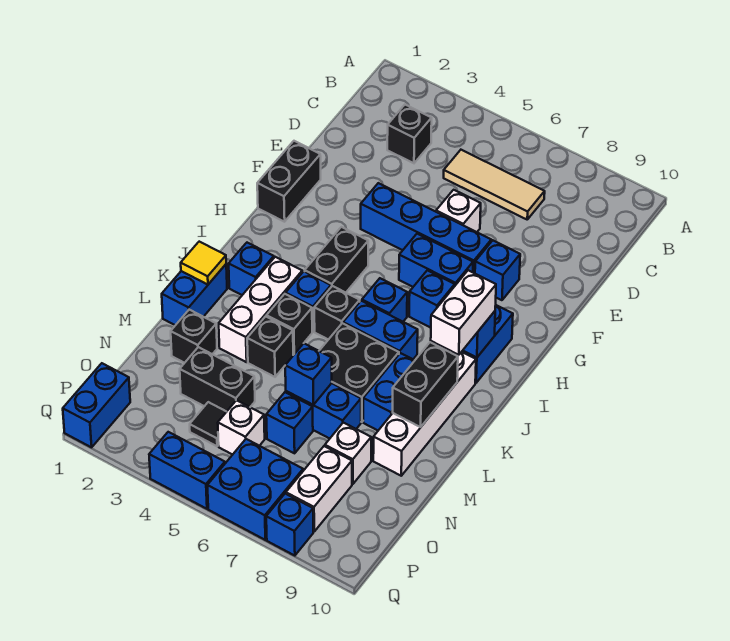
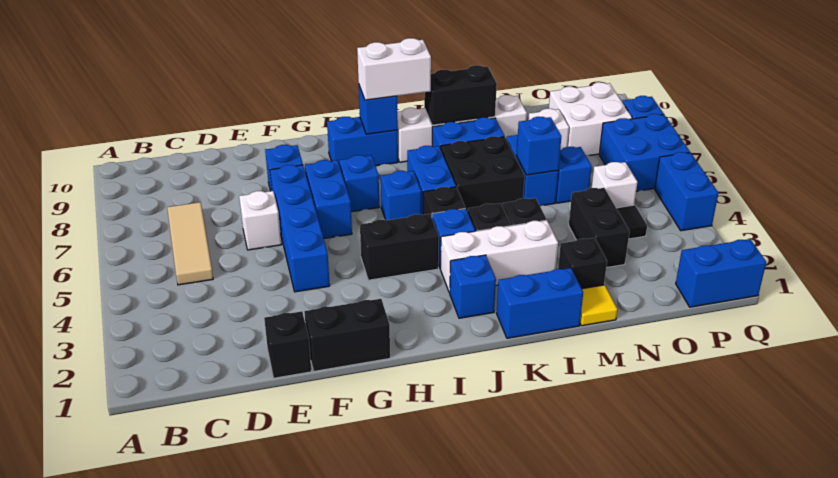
black 1x1 brick [387,105,432,163] -> black 1x1 brick moved to [264,311,311,378]
yellow 1x1 tile [181,242,226,285] -> yellow 1x1 tile moved to [580,285,617,326]
white 1x2 brick [286,446,352,531] -> white 2x2 brick [549,82,632,156]

